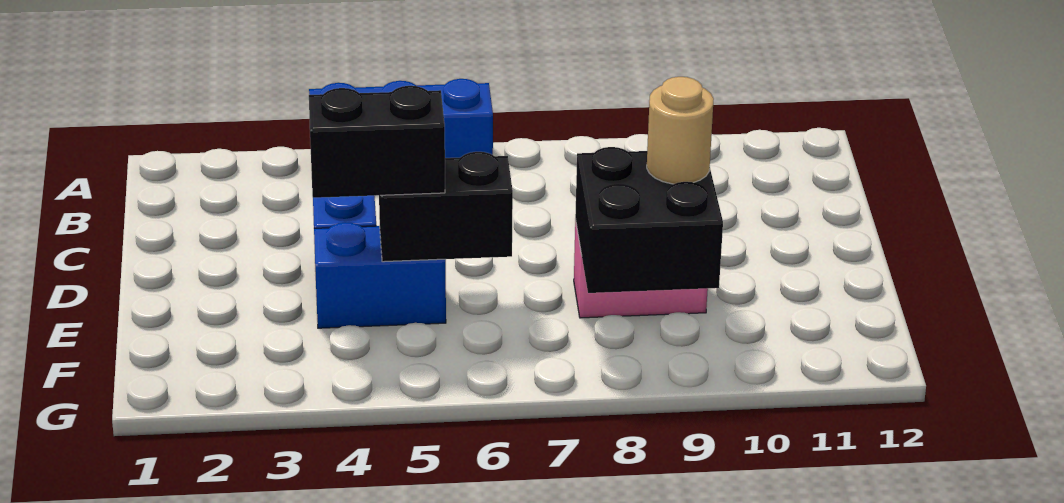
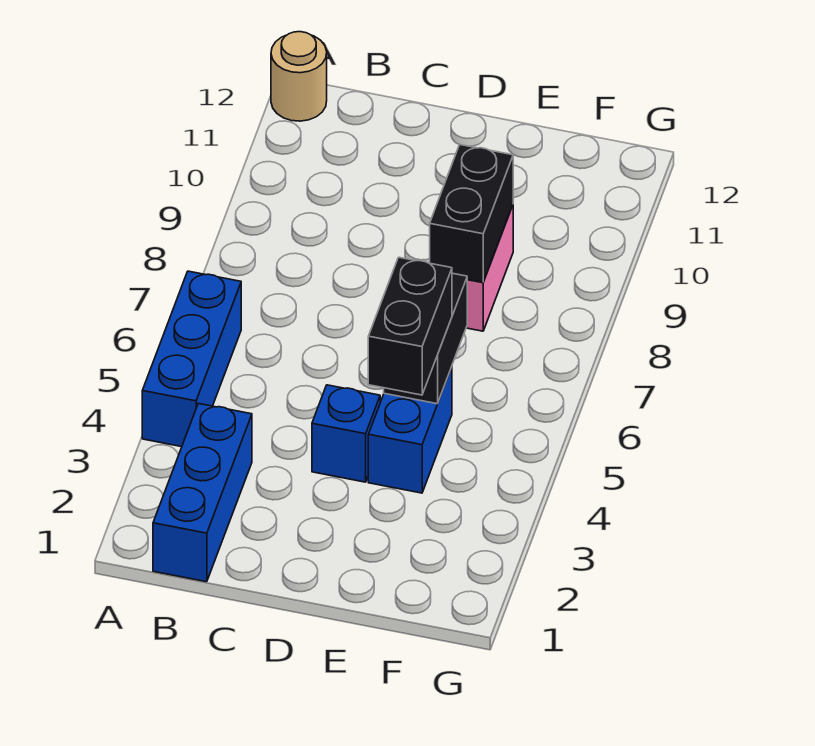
none -> blue 1x3 brick [153,403,252,582]
black 2x2 brick [575,147,723,293] -> black 1x2 brick [430,145,513,282]
tan 1x1 round brick [647,77,714,184] -> tan 1x1 round brick moved to [271,32,327,121]

